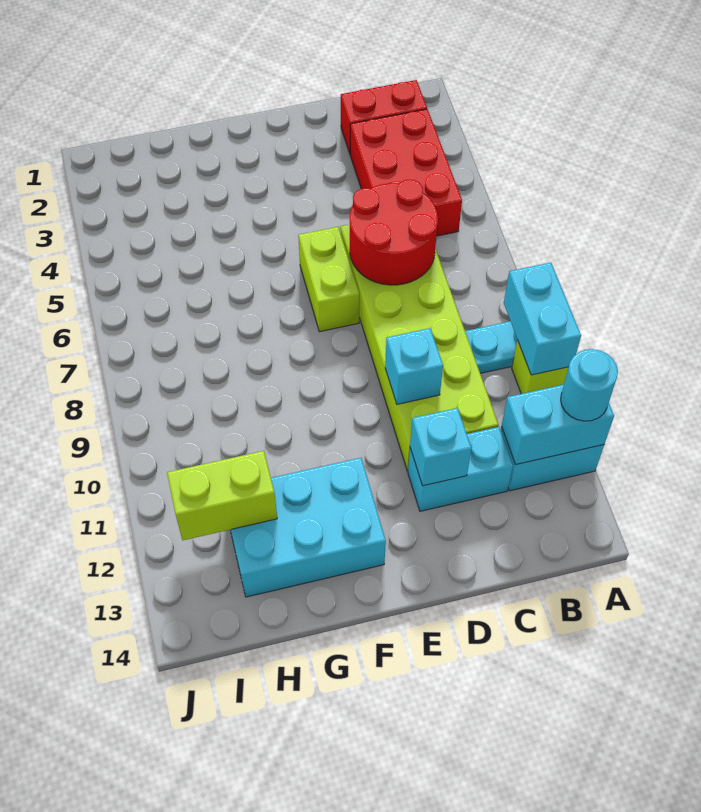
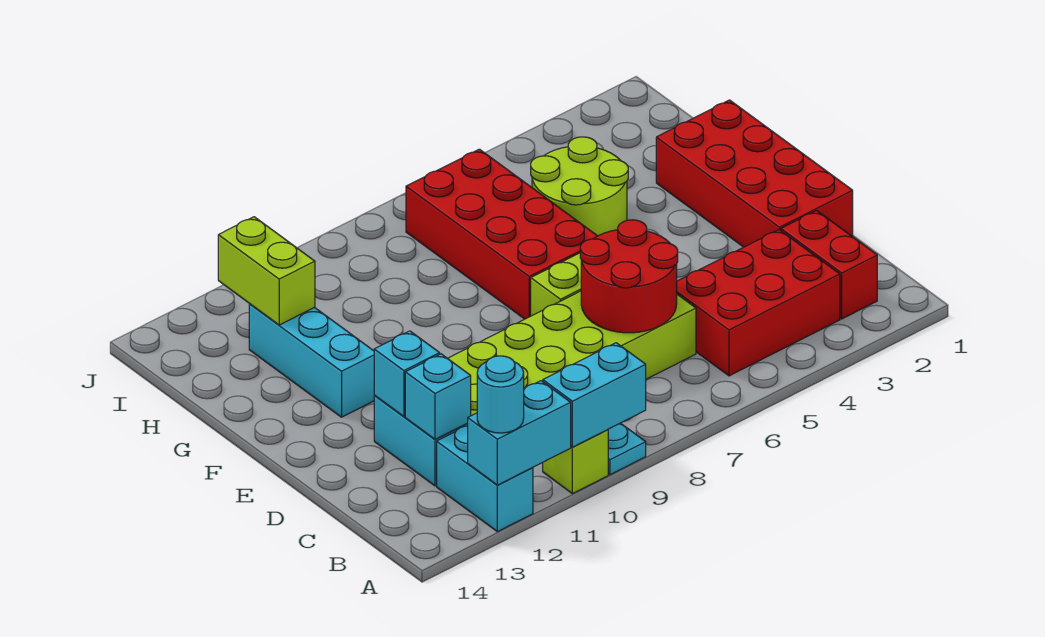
cyan 1x2 brick [502,385,614,465] -> cyan 1x2 brick turned to [467,381,571,485]
none -> red 2x4 brick [656,100,853,247]
cyan 1x1 brick [385,328,443,404] -> cyan 1x1 brick moved to [405,354,471,440]
none -> red 2x4 brick [406,149,597,319]
cyan 2x3 brick [230,458,386,597] -> cyan 1x3 brick [249,304,374,417]
none -> lime 2x2 round brick [531,137,628,236]

